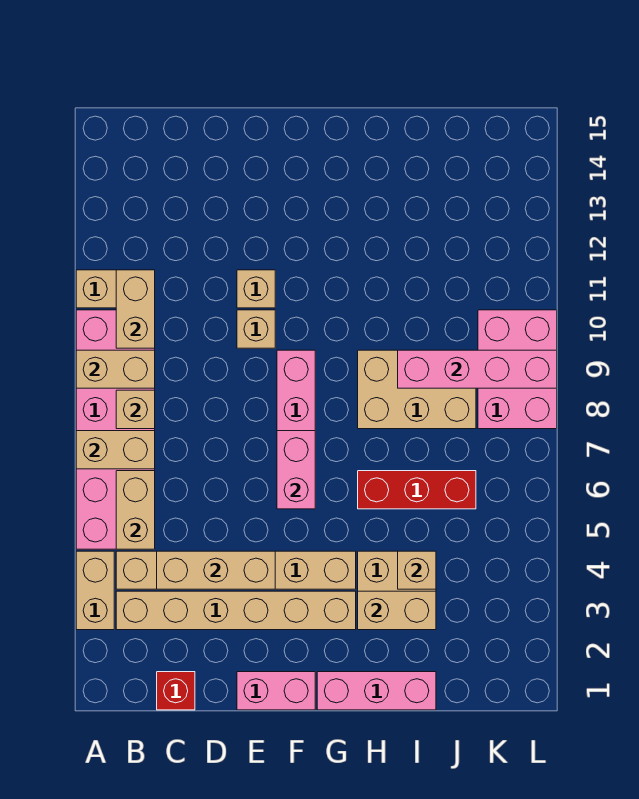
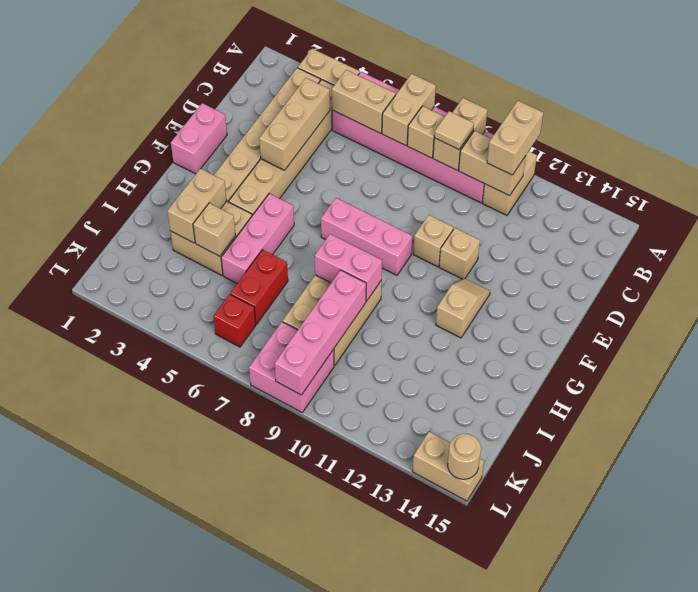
none -> tan 1x2 brick [487,101,543,175]
none -> tan 1x1 tile [434,111,474,149]
red 1x1 brick [157,672,195,710] -> red 1x1 brick moved to [213,294,256,347]
pink 1x2 brick [277,431,315,509] -> pink 1x2 brick moved to [315,234,382,301]
none -> tan 1x2 slope [436,278,490,338]
pink 1x3 brick [317,672,436,710] -> pink 1x3 brick moved to [221,194,294,283]
red 1x3 brick [358,471,476,509] -> red 1x2 brick [230,250,288,324]
pink 2x3 brick [478,310,557,429] -> pink 2x2 brick [249,322,334,412]
none -> tan 1x2 brick [412,432,484,501]
none -> tan 1x1 round brick [448,434,481,479]

